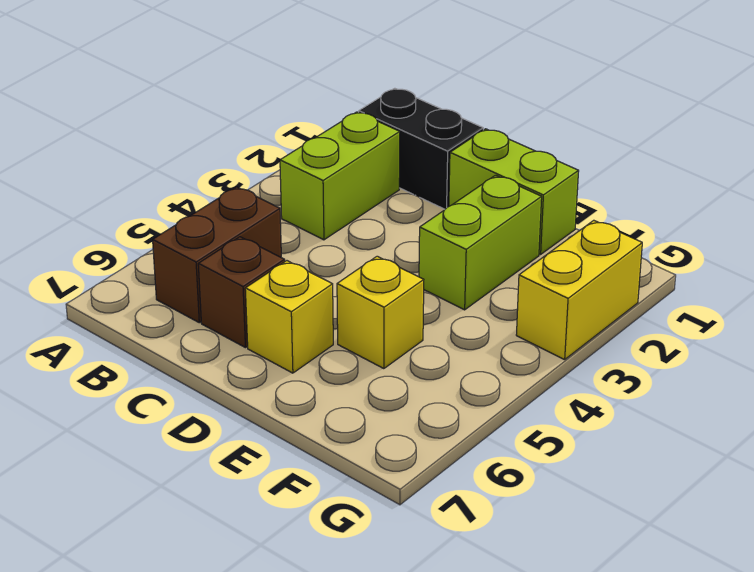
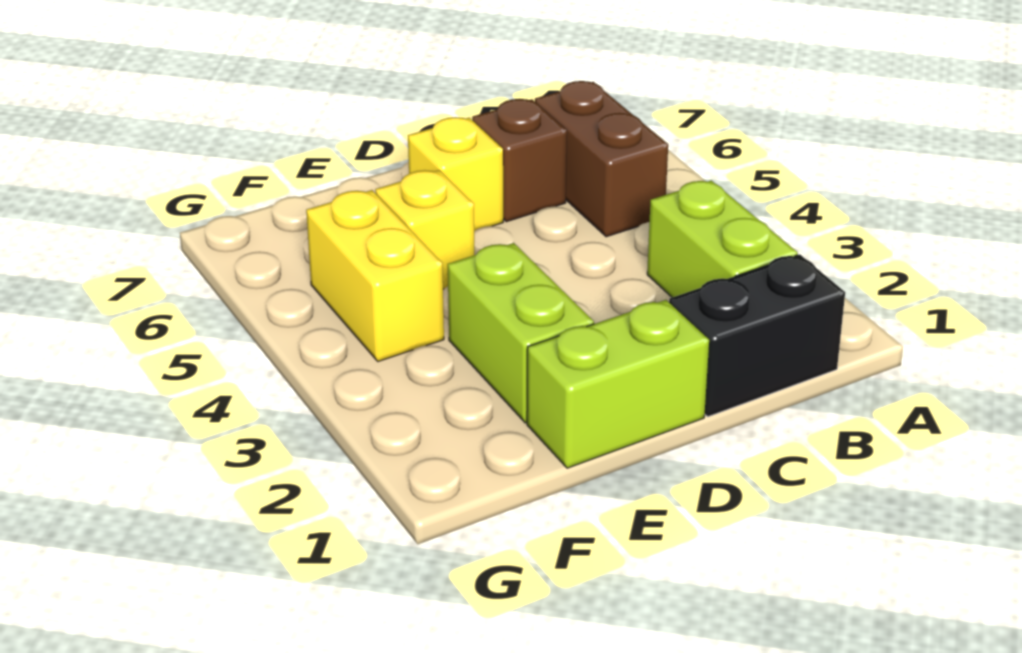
yellow 1x2 brick [516,220,642,360] -> yellow 1x2 brick moved to [306,190,444,361]

